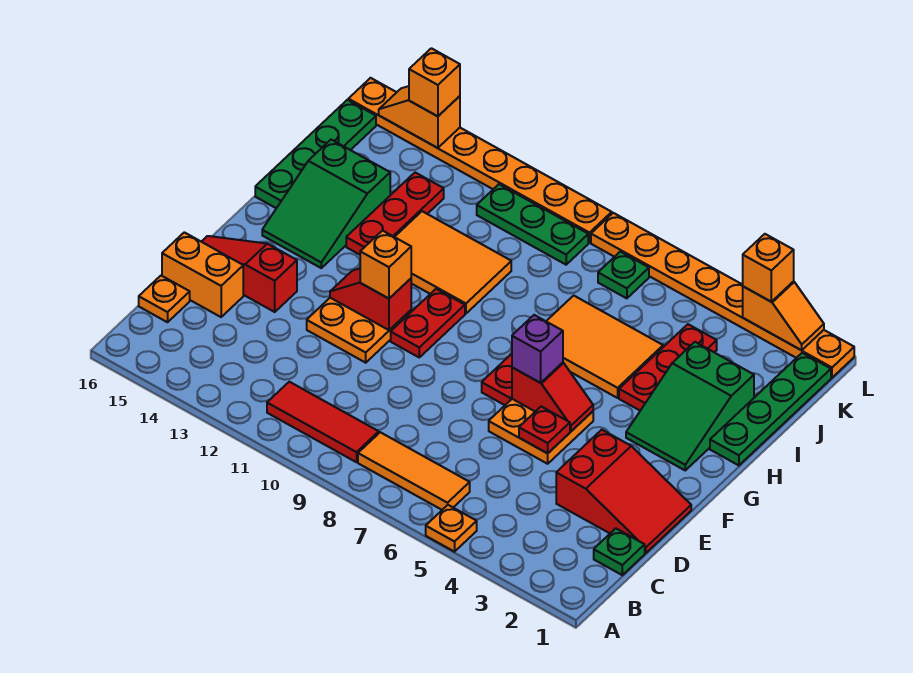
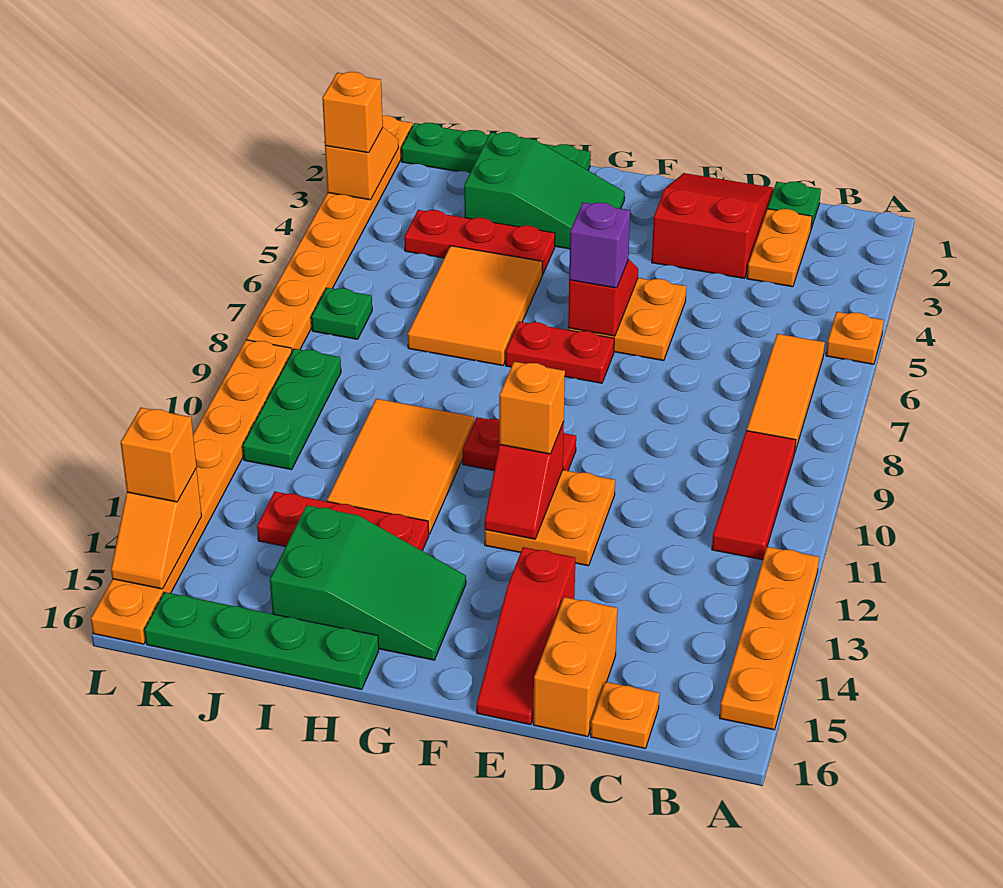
none -> orange 1x4 plate [720,547,819,730]
none -> orange 1x2 plate [747,209,812,287]
red 1x1 plate [519,407,570,453] -> none

